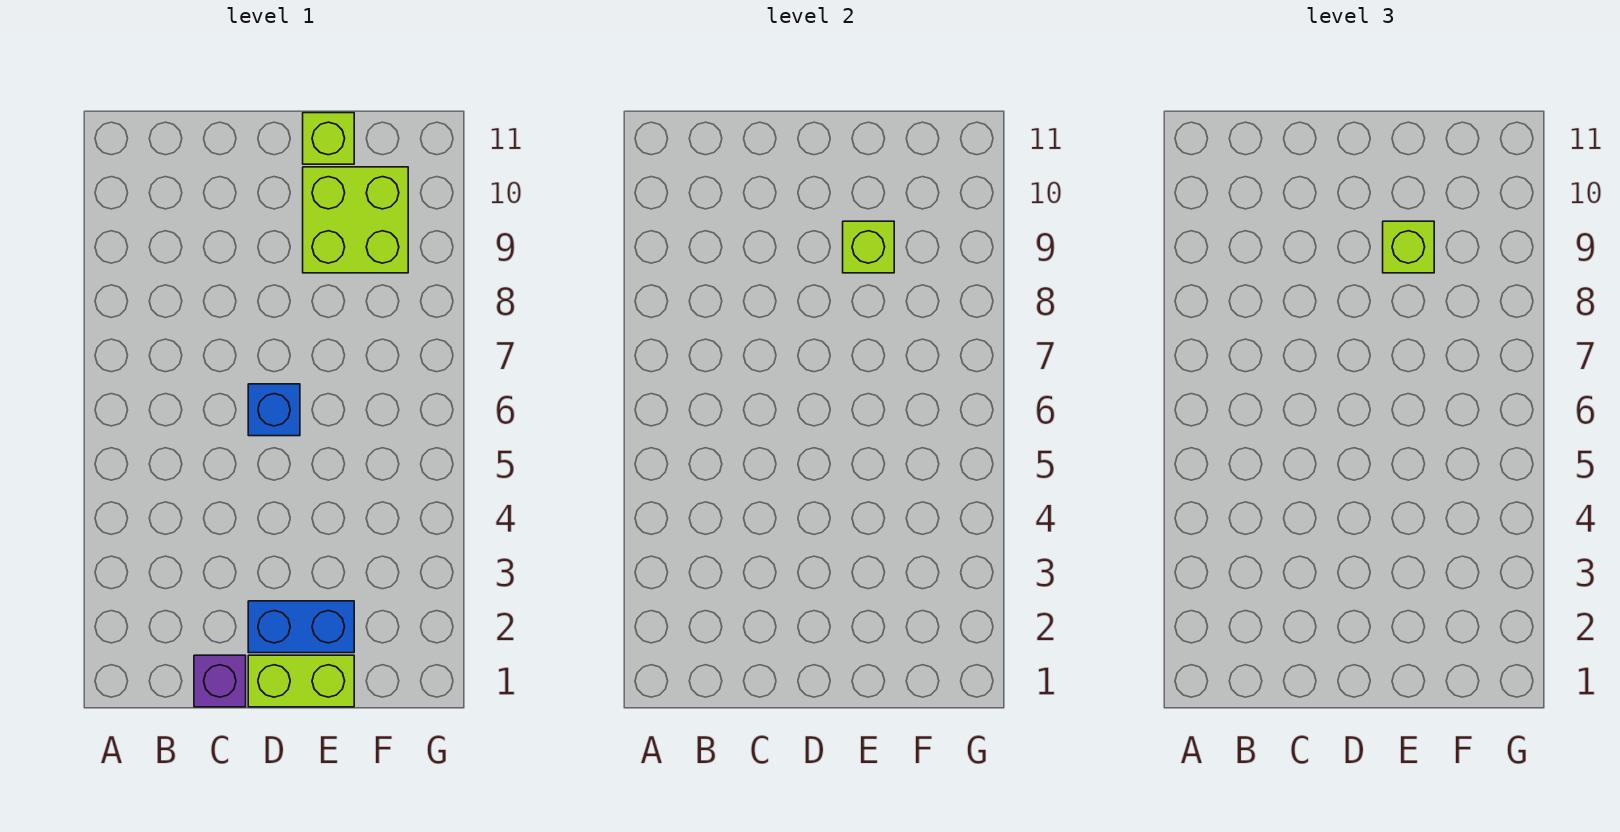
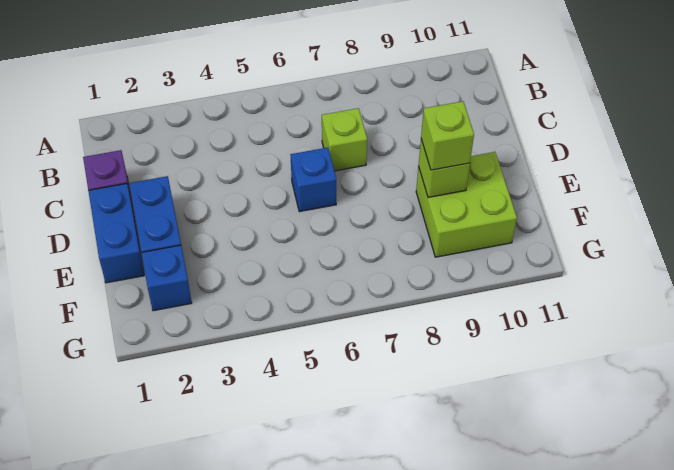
lime 1x2 brick [248,655,354,707] -> blue 1x2 brick [88,184,144,283]
lime 1x1 brick [303,113,354,164] -> lime 1x1 brick moved to [322,108,367,171]
none -> blue 1x1 brick [141,245,192,311]

